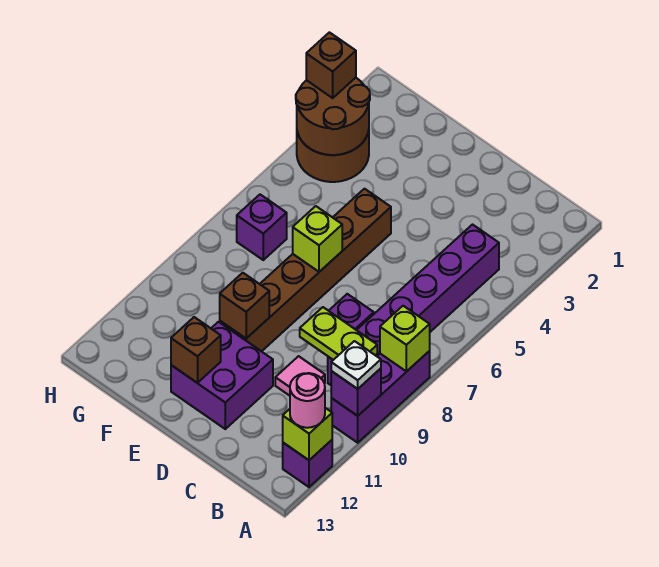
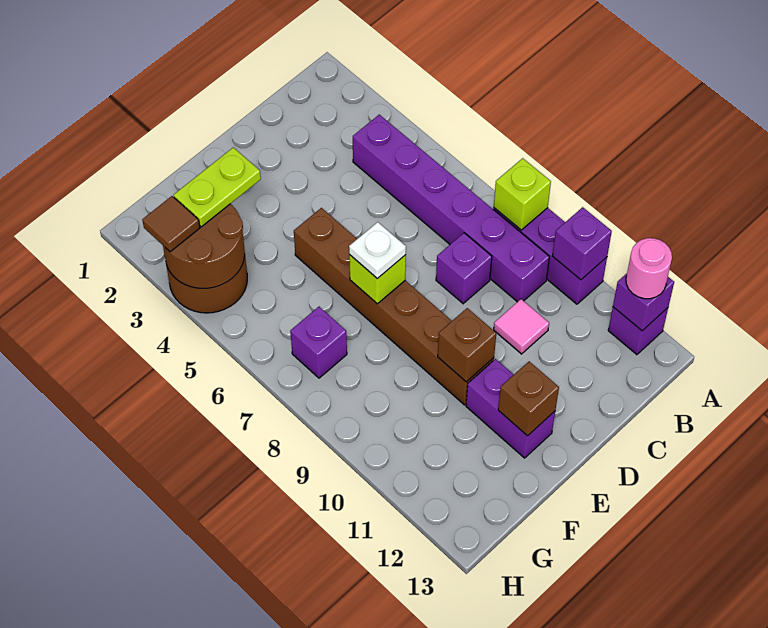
white 1x1 plate [331,341,381,389] -> white 1x1 plate moved to [349,222,406,279]
lime 1x1 brick [283,408,332,460] -> purple 1x1 brick [613,274,674,331]
lime 1x2 plate [300,307,377,360] -> lime 1x2 plate moved to [174,147,261,227]
purple 2x2 brick [171,322,273,429] -> purple 1x2 brick [466,359,555,458]
brown 1x1 brick [306,32,356,98] -> brown 1x1 tile [142,196,200,252]

